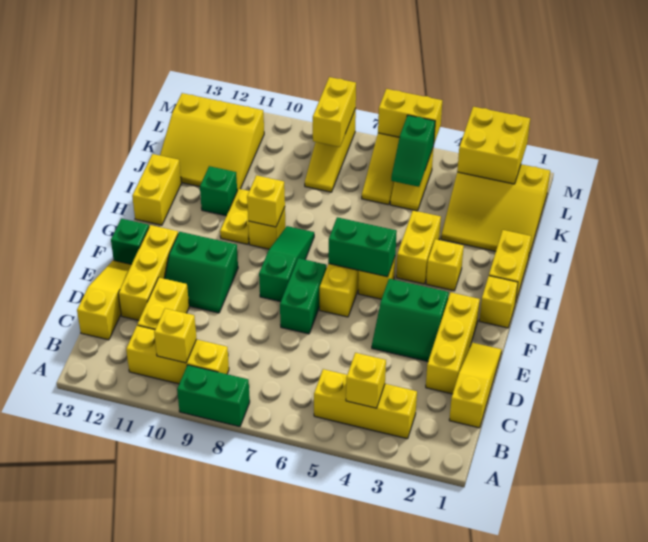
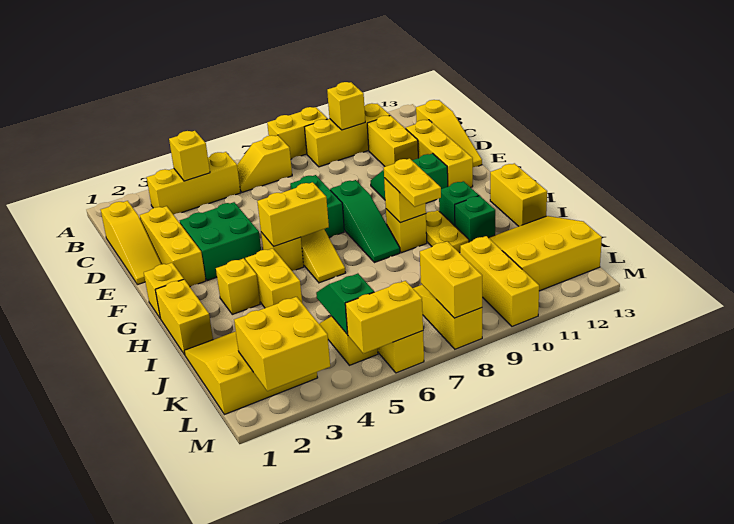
green 1x2 brick [177,365,250,427] -> yellow 1x2 brick [267,107,327,159]
none -> yellow 1x2 slope [237,135,292,192]
green 2x2 slope [372,279,449,361] -> green 2x2 brick [180,202,261,281]
green 1x1 brick [111,219,149,264] -> green 1x1 brick moved to [439,181,479,226]
green 1x2 brick [328,217,397,277] -> yellow 1x2 brick [257,182,329,246]
none -> yellow 1x2 plate [384,158,441,207]
none -> yellow 1x3 brick [460,236,539,326]

